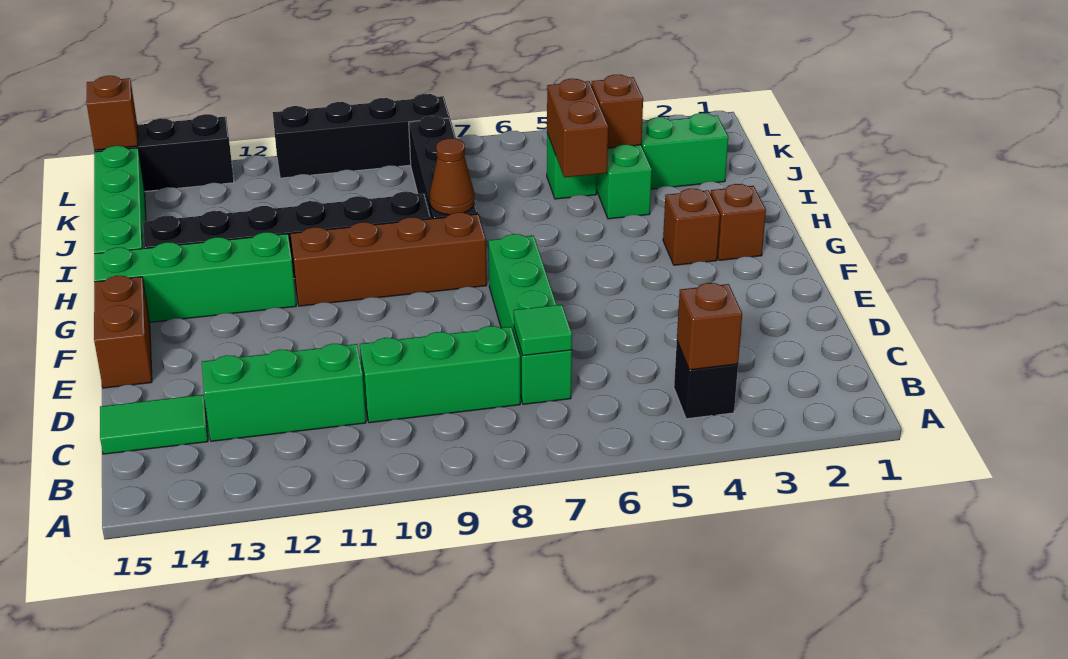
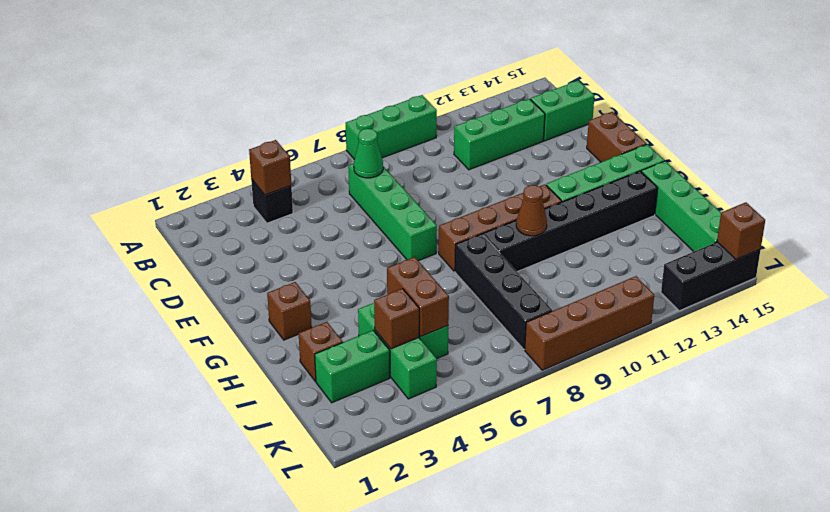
green 1x1 tile [514,305,572,356] -> green 1x1 cone [354,129,383,178]
green 1x3 brick [360,326,520,423] -> green 1x3 brick moved to [346,95,437,159]
green 1x2 tile [100,395,208,454] -> green 1x2 brick [530,80,595,141]
brown 1x1 brick [663,189,720,265] -> brown 1x1 brick moved to [299,322,343,381]
brown 1x1 cone [430,139,474,215] -> brown 1x1 cone moved to [516,185,547,236]
black 1x4 brick [273,94,450,178] -> brown 1x4 brick [525,276,654,370]

